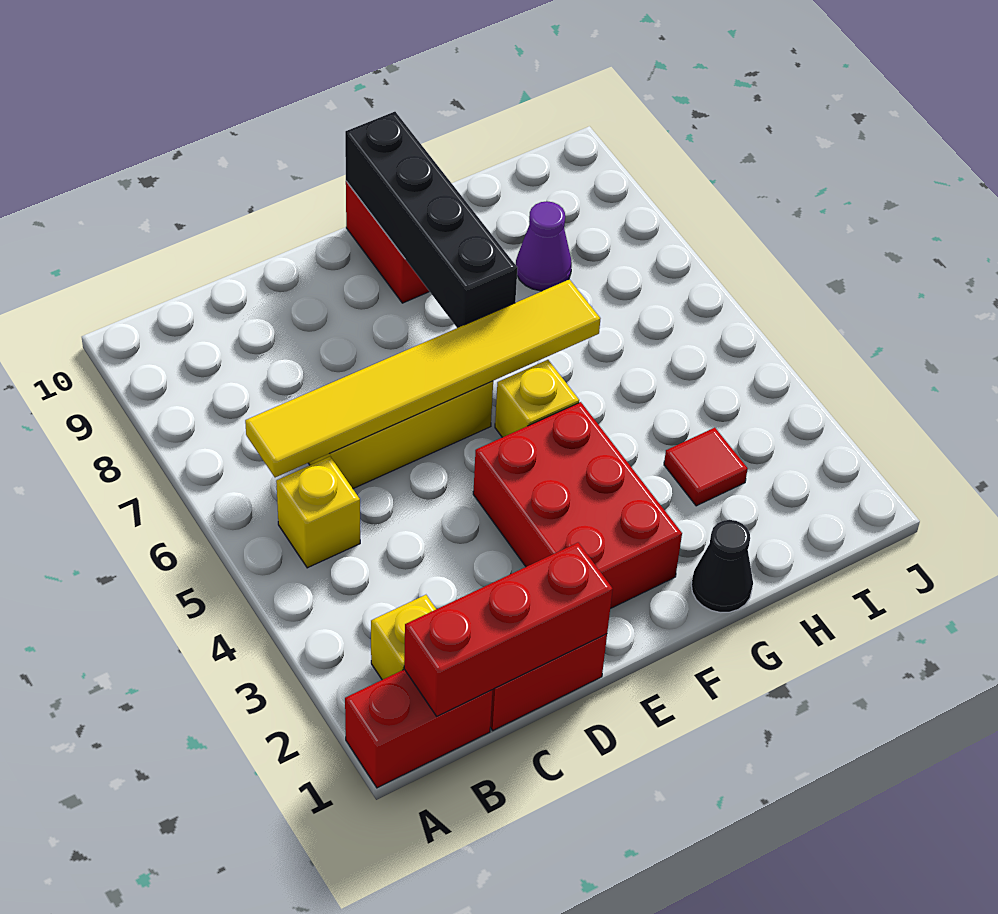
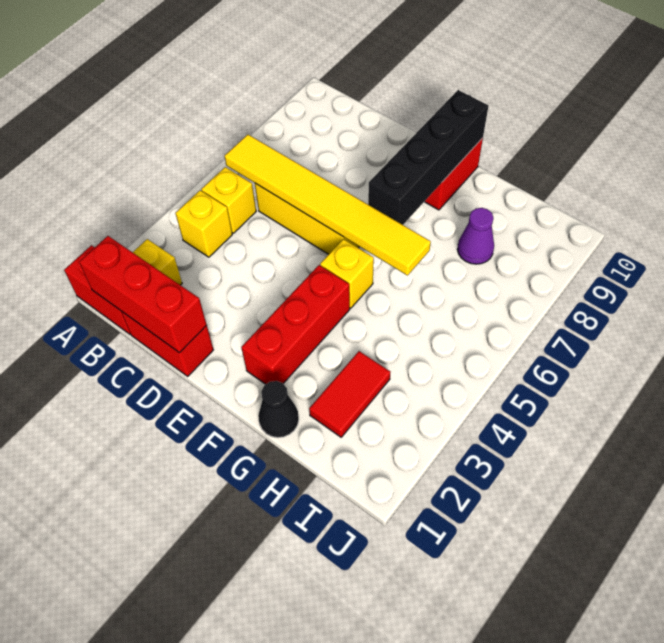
none -> yellow 1x1 brick [175,190,232,257]
red 2x3 brick [473,402,682,609] -> red 1x3 brick [241,265,350,384]
red 1x1 tile [664,428,748,506] -> red 1x2 tile [309,351,390,437]

